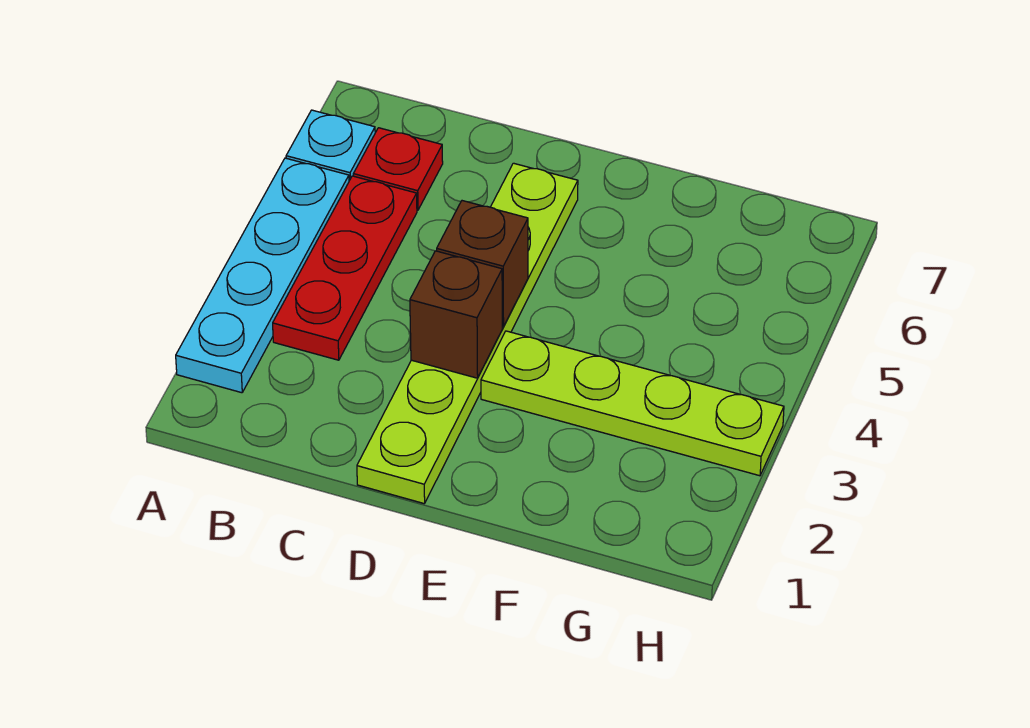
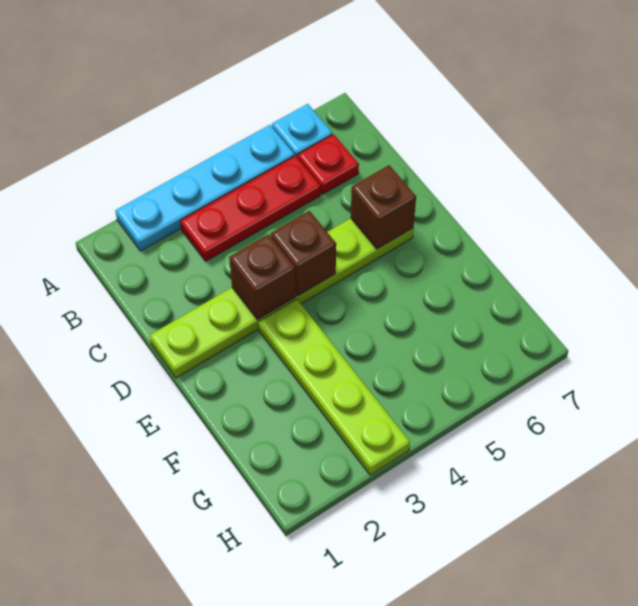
none -> brown 1x1 brick [351,165,416,249]

